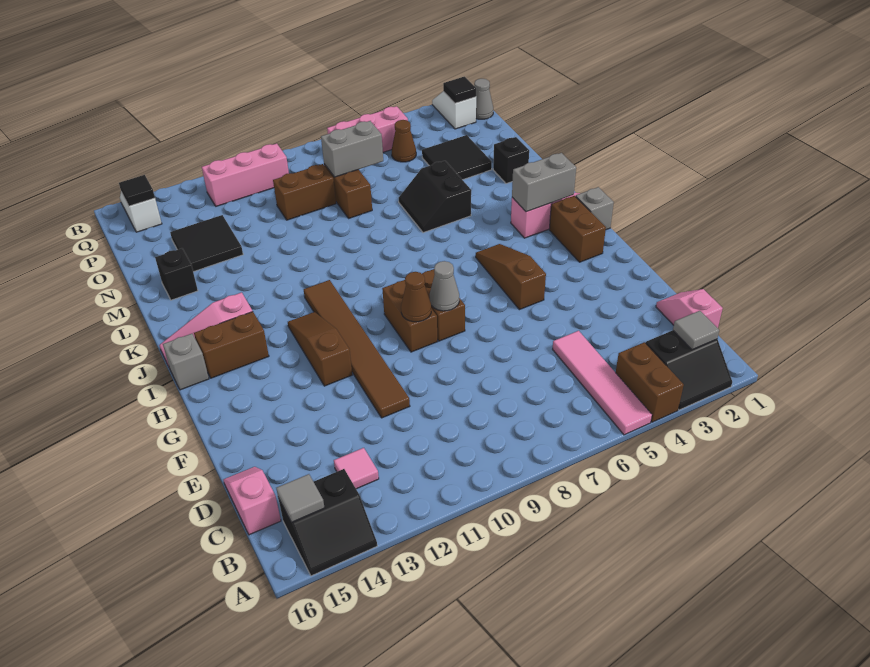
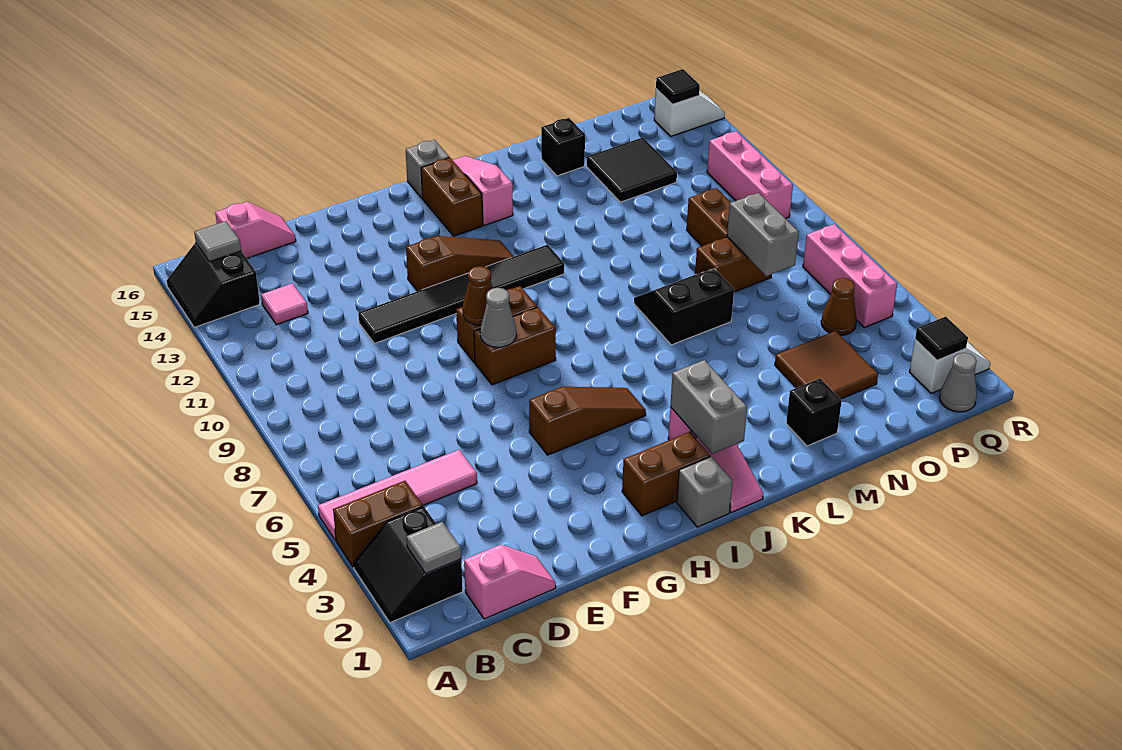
brown 1x6 tile [304,280,410,418] -> black 1x6 tile [358,245,564,343]
black 2x2 slope [399,161,471,233] -> black 2x2 slope moved to [634,269,734,345]
black 2x2 tile [422,135,492,180] -> brown 2x2 tile [775,331,878,399]

